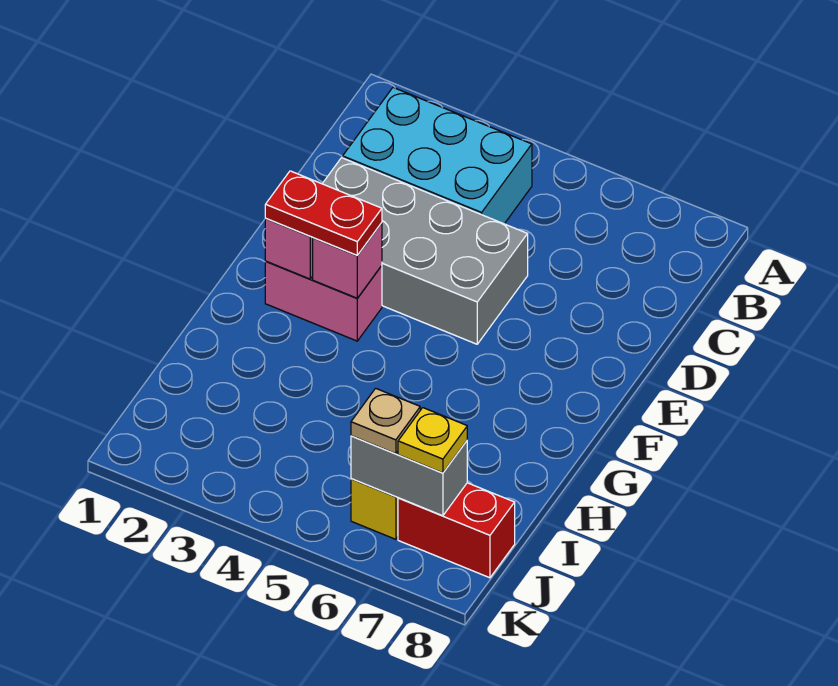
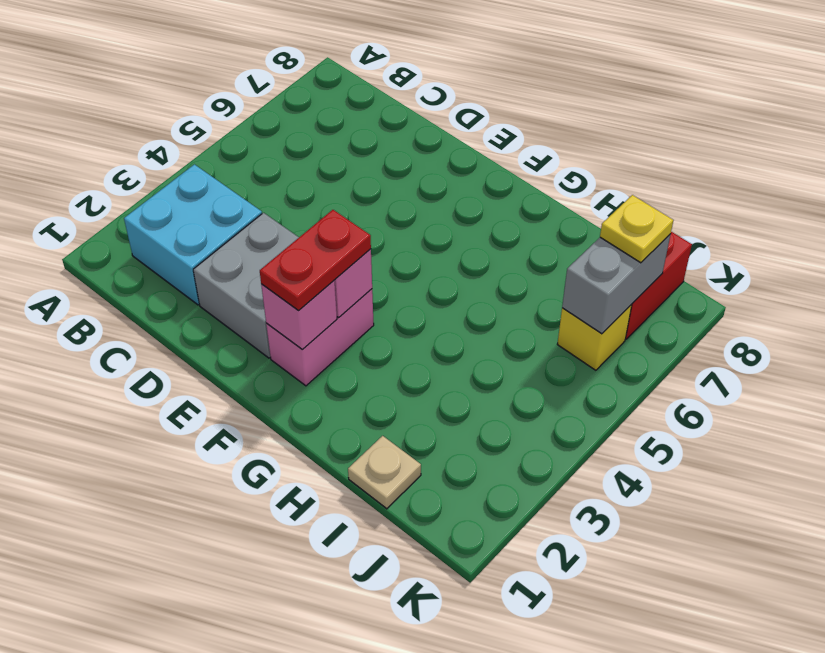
cyan 2x3 brick [343,88,532,224] -> cyan 2x2 brick [124,164,262,305]
grey 2x4 brick [322,158,528,344] -> grey 2x2 brick [193,213,299,358]
tan 1x1 plate [351,388,420,454] -> tan 1x1 plate moved to [348,436,421,509]

